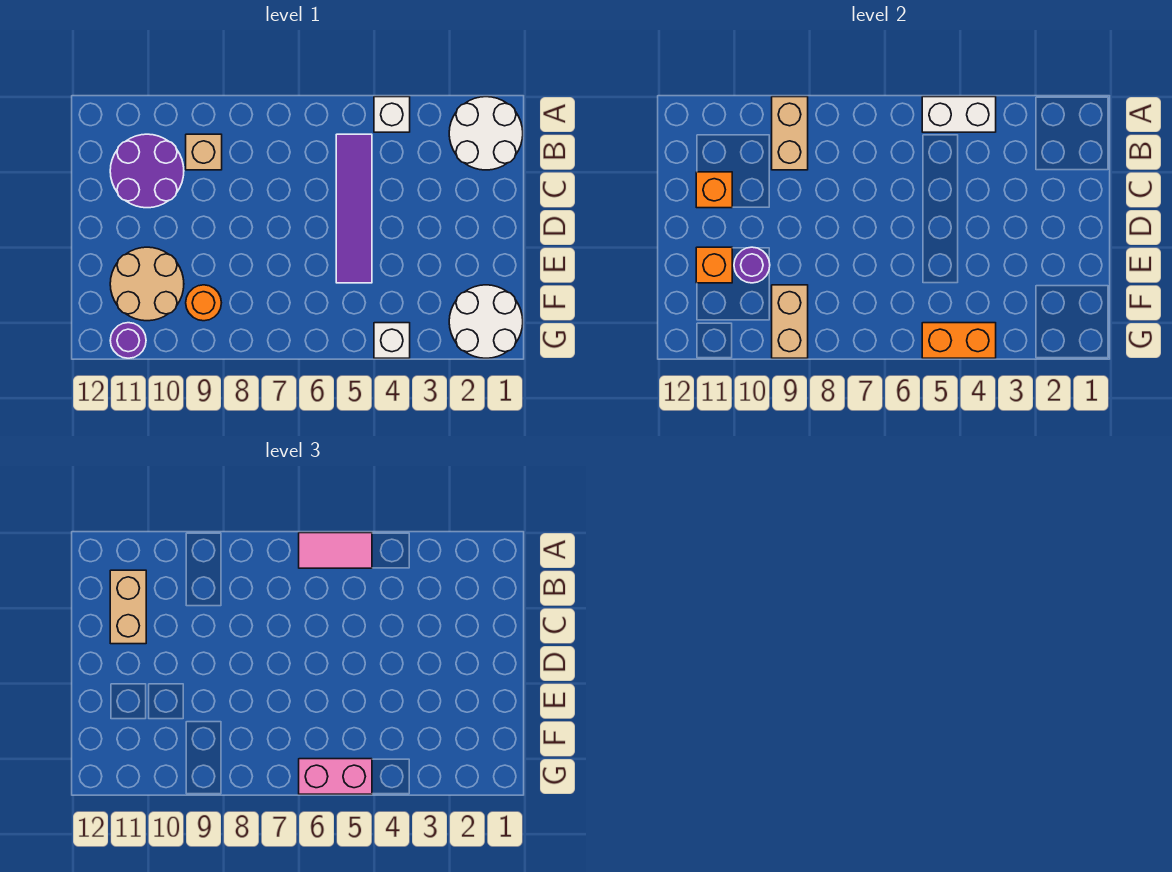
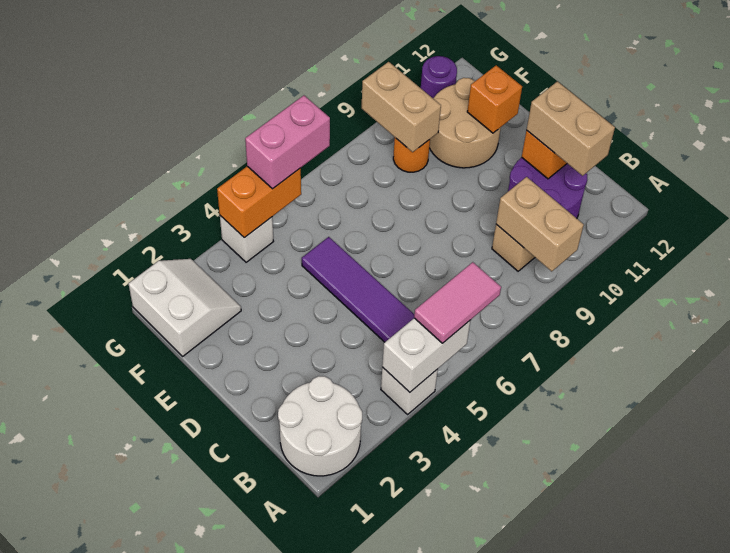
purple 1x1 round brick [734,247,770,283] -> none
white 2x2 round brick [449,285,523,358] -> white 2x2 slope [128,259,241,356]

